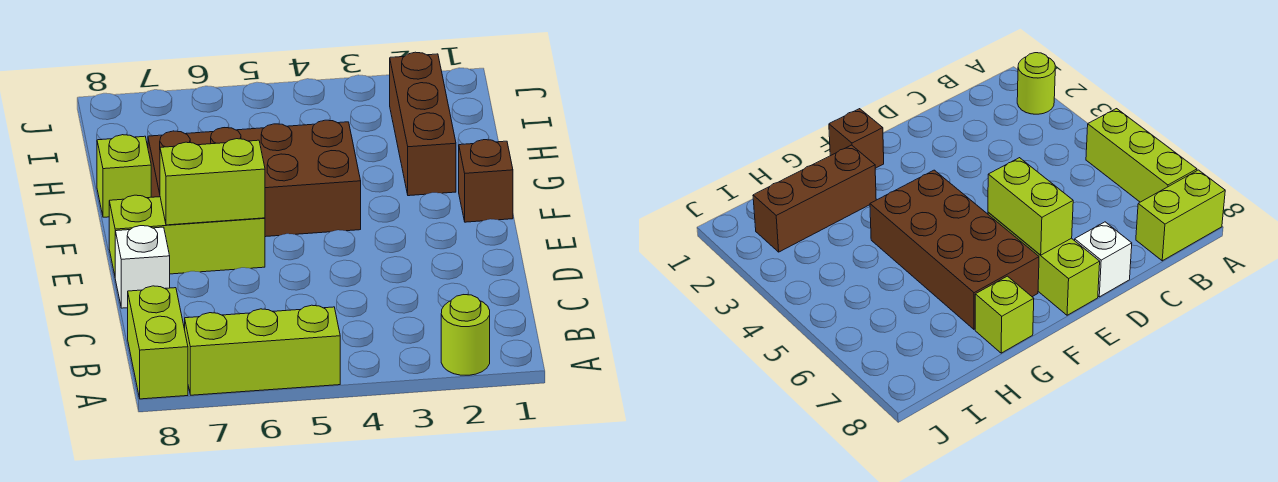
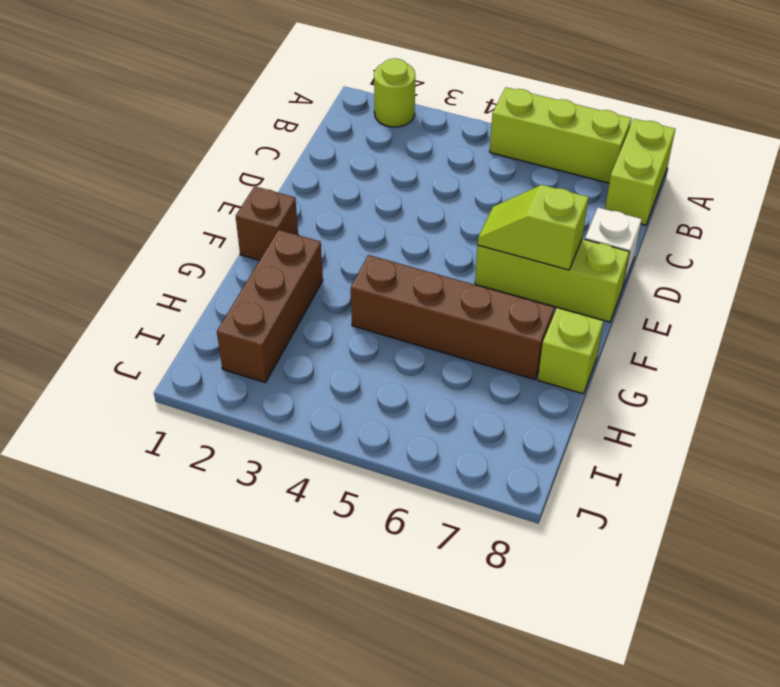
lime 1x2 brick [160,139,265,225] -> lime 1x2 slope [478,185,589,270]
brown 2x4 brick [148,120,361,237] -> brown 1x4 brick [351,255,554,380]

